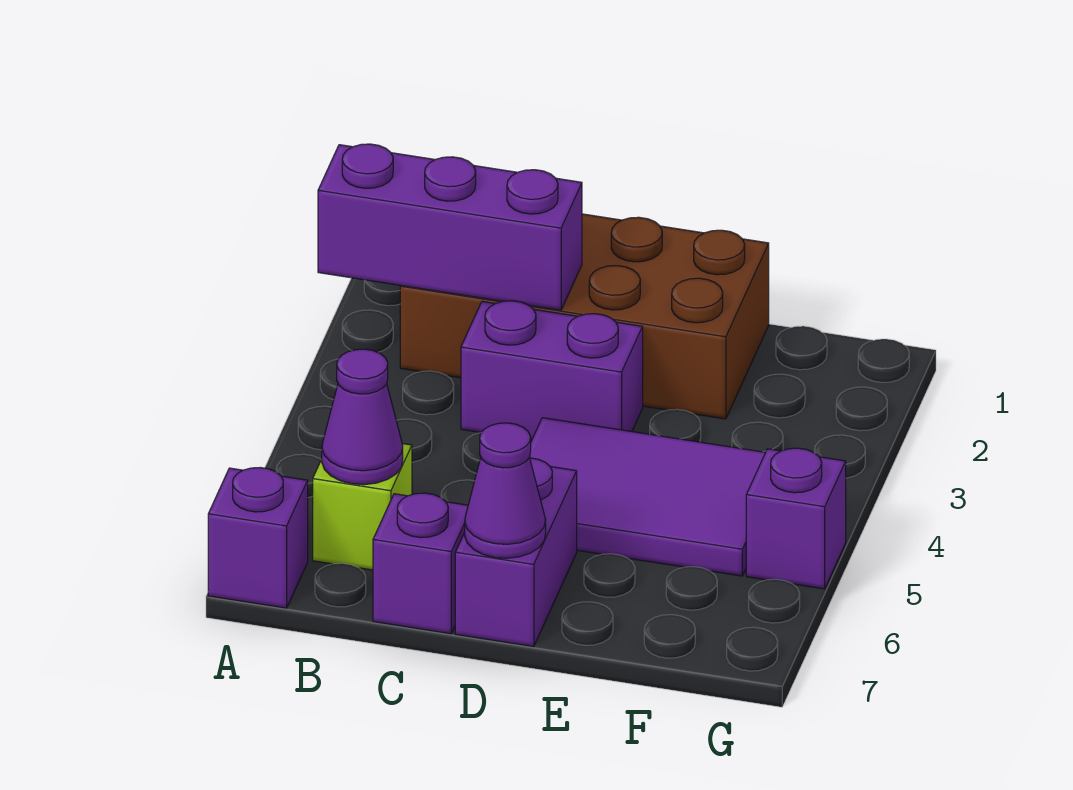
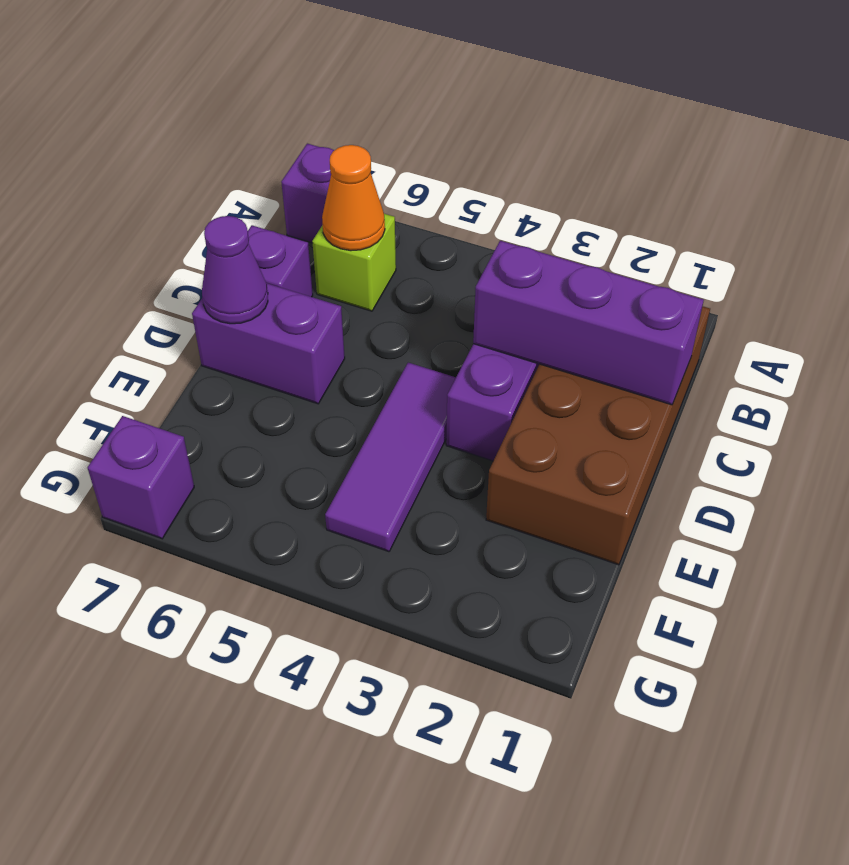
purple 1x3 brick [318,144,582,310] -> purple 1x3 brick turned to [473,241,704,405]
purple 1x1 cone [322,349,403,485] -> orange 1x1 cone [322,145,385,251]
purple 2x3 tile [530,418,765,576] -> purple 1x3 tile [325,363,456,552]
purple 1x1 brick [746,448,846,589] -> purple 1x1 brick moved to [88,416,194,539]

